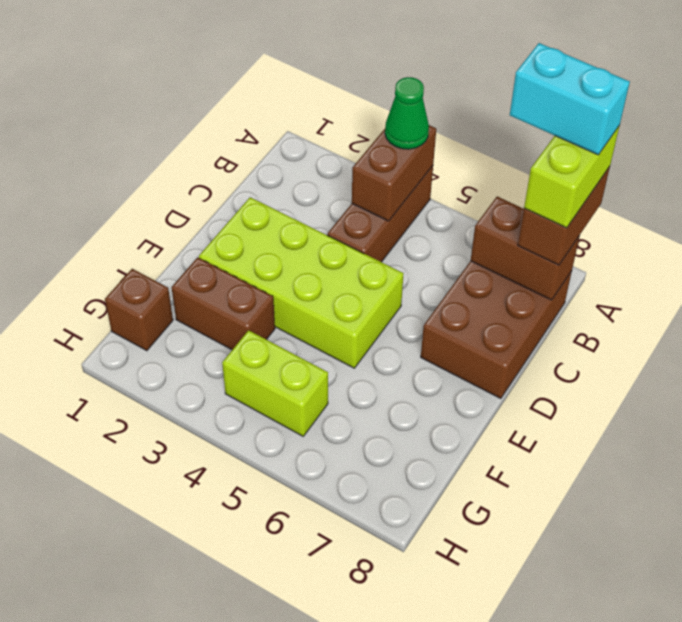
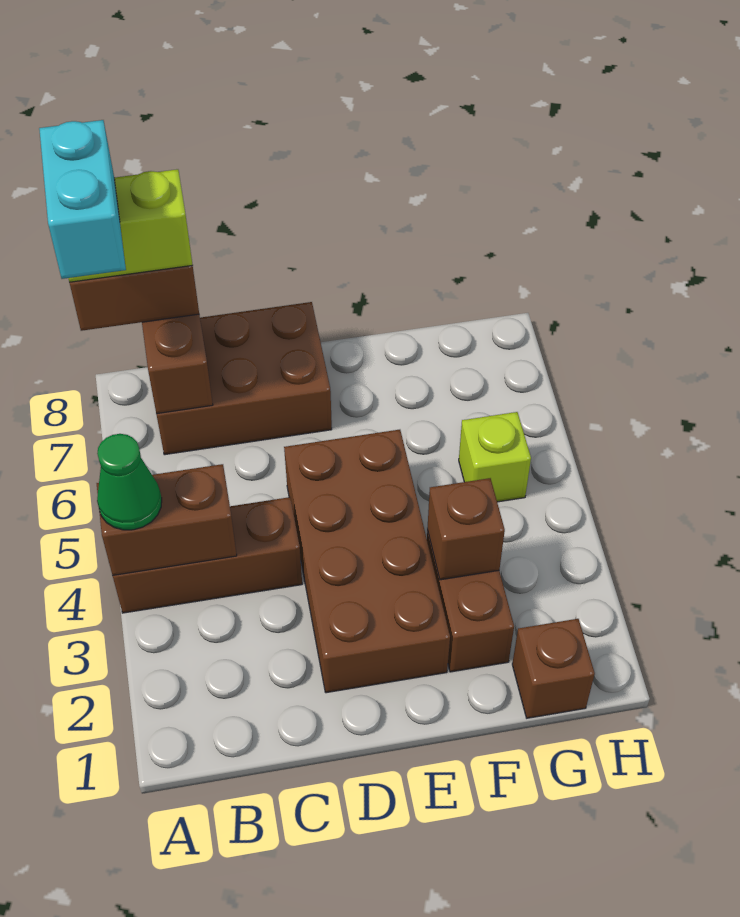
lime 2x4 brick [199,197,404,368] -> brown 2x4 brick [284,430,450,693]
none -> brown 1x1 brick [427,478,505,580]
lime 1x2 brick [222,330,328,436] -> lime 1x1 brick [459,412,531,502]

